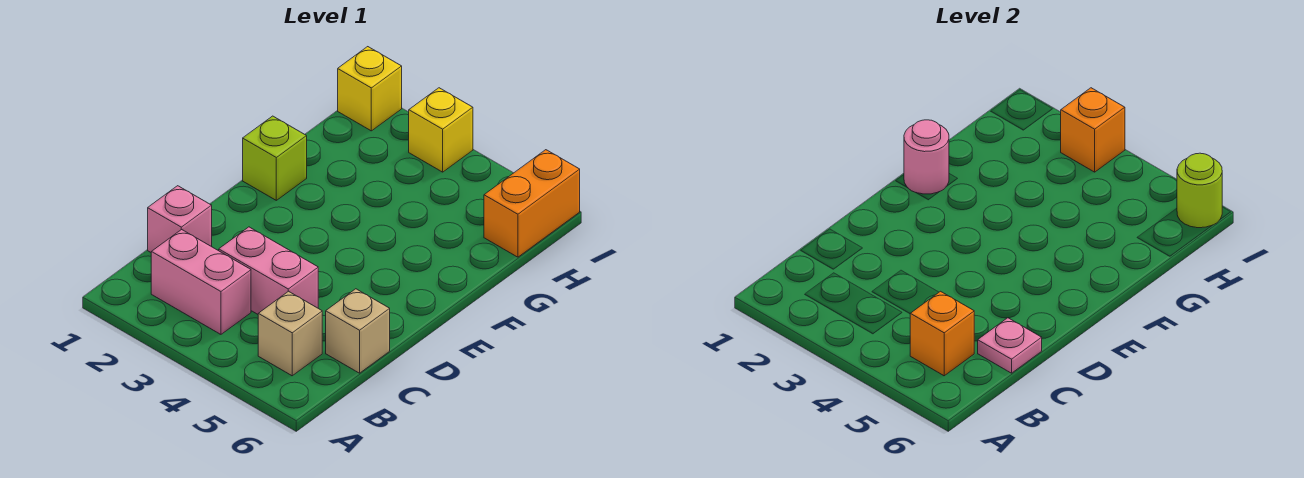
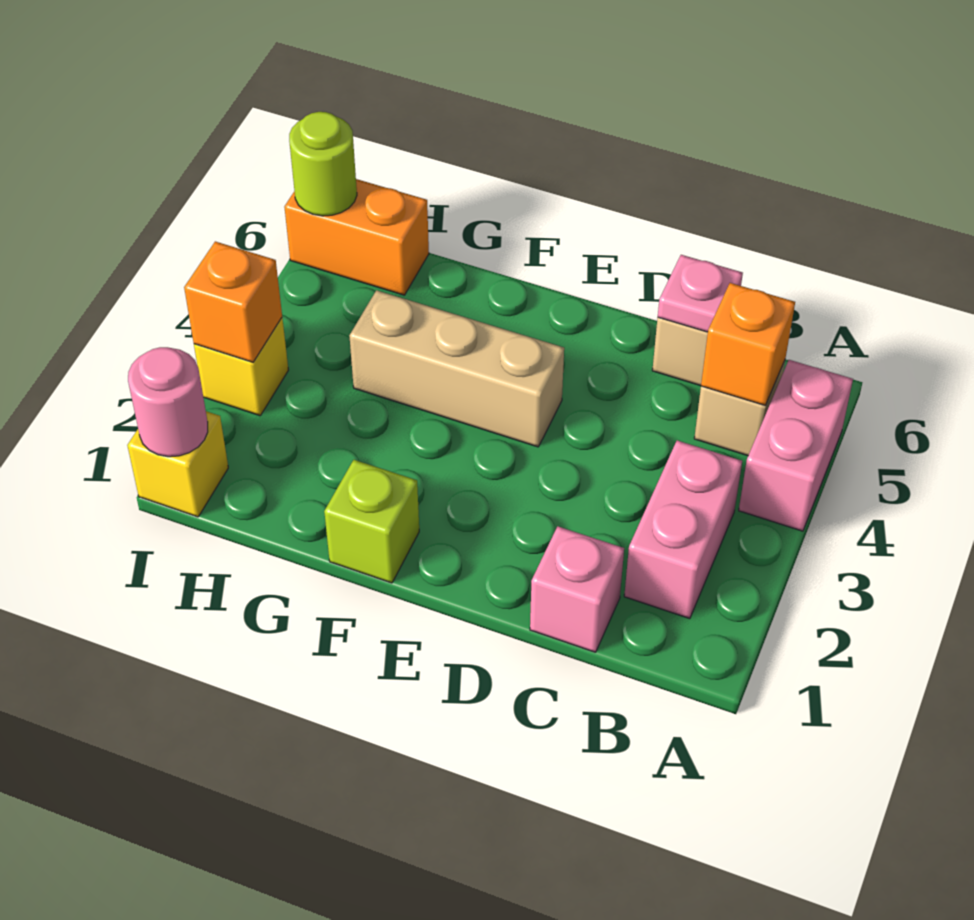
pink 1x2 brick [219,227,318,314] -> pink 1x2 brick moved to [739,360,853,531]
none -> tan 1x3 brick [349,290,564,447]
pink 1x1 round brick [904,120,949,194] -> pink 1x1 round brick moved to [128,347,208,457]

